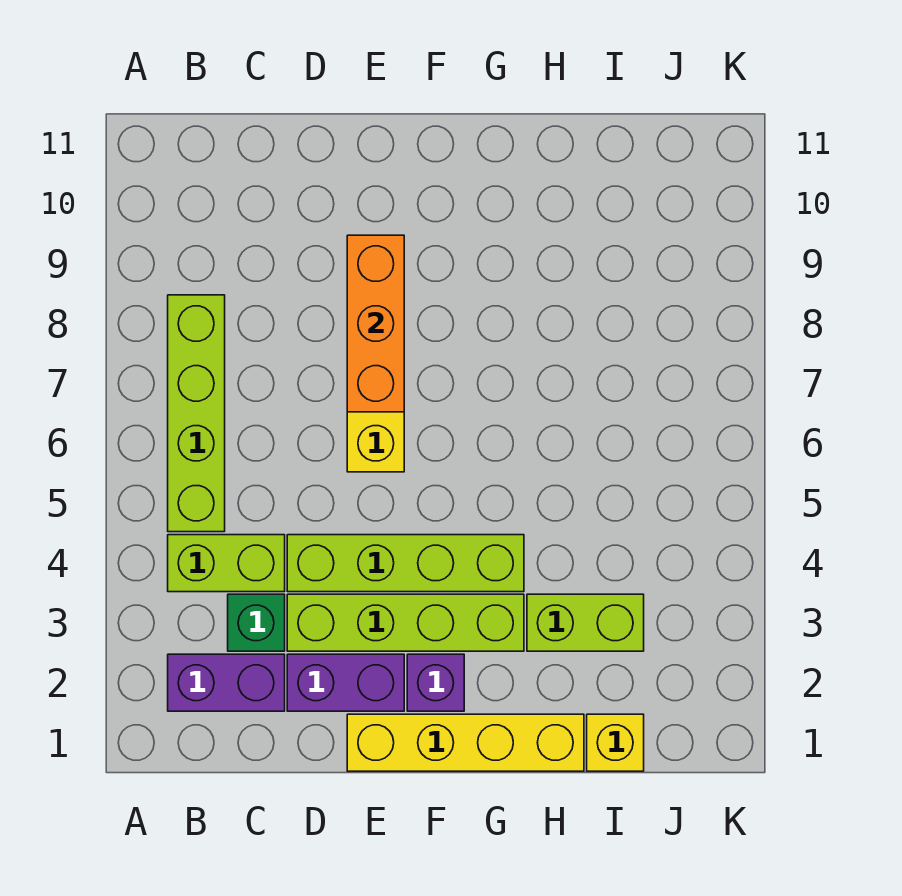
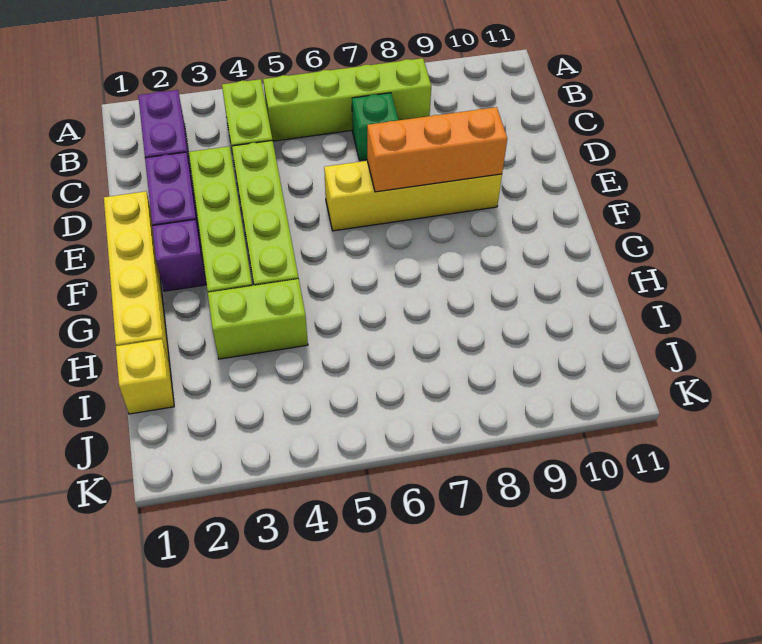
green 1x1 brick [228,594,285,651] -> green 1x1 brick moved to [352,93,398,161]
lime 1x2 brick [527,594,644,651] -> lime 1x2 brick turned to [208,279,308,359]

